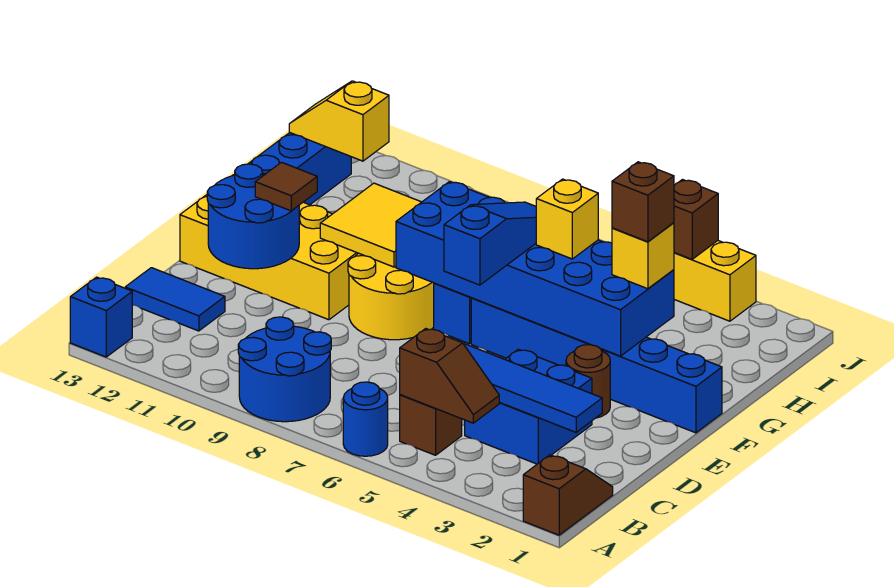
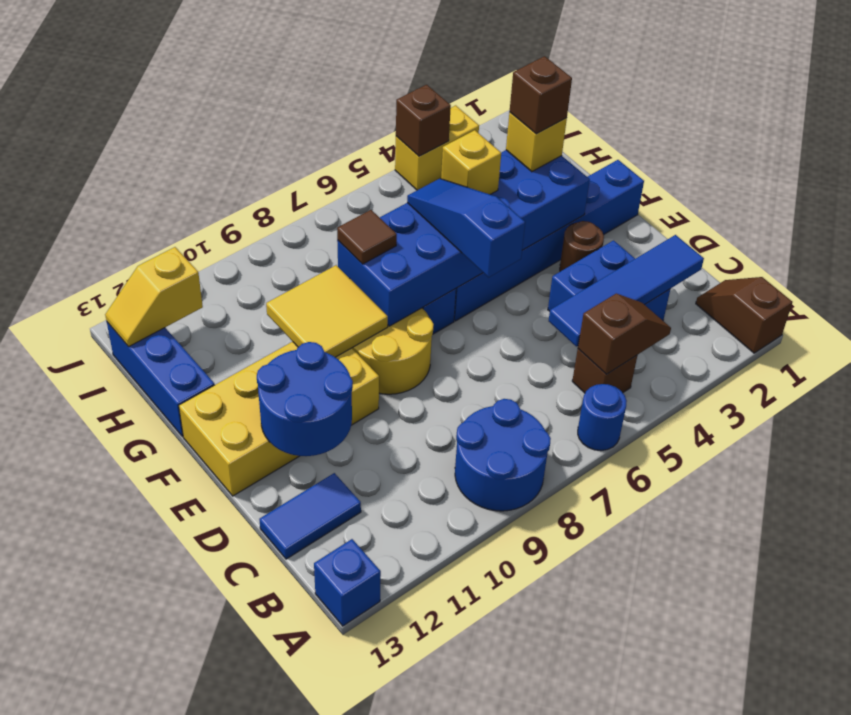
brown 1x1 tile [255,162,317,211] -> brown 1x1 tile moved to [337,210,397,264]

